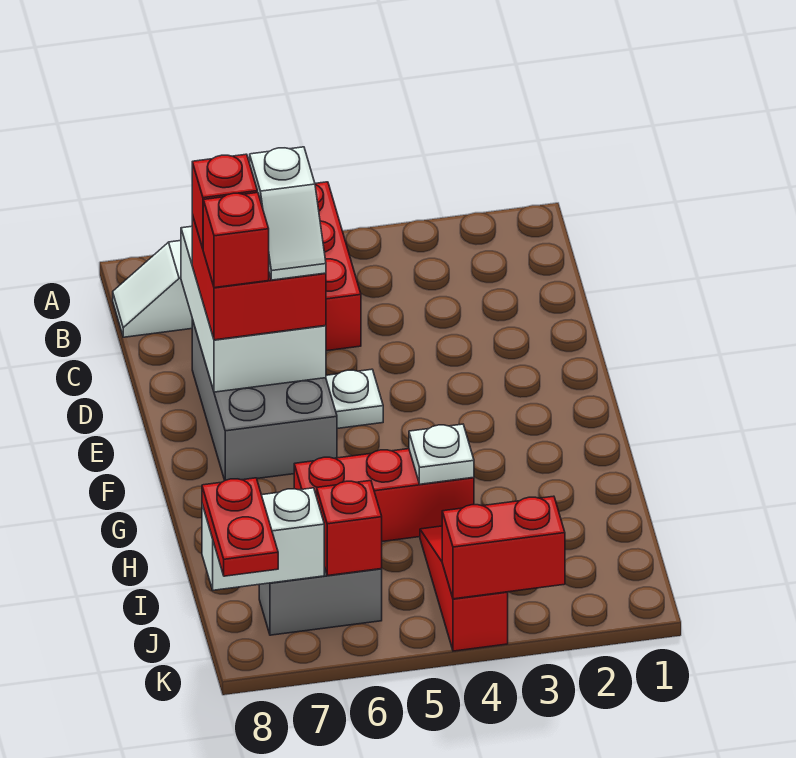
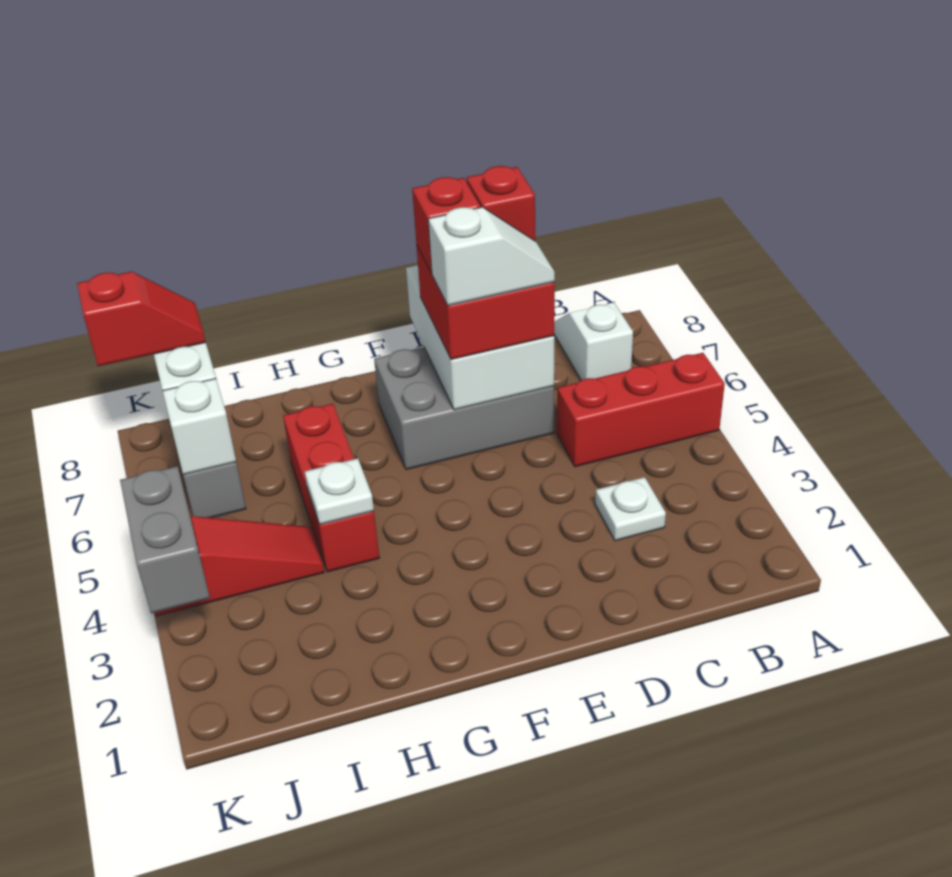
white 2x3 brick [181,226,326,392] -> white 2x3 brick turned to [406,265,554,410]
white 1x2 slope [250,147,326,280] -> white 1x2 slope turned to [428,207,555,306]
white 1x1 plate [326,369,383,429] -> white 1x1 plate moved to [595,477,666,541]
red 1x1 brick [317,481,382,576] -> white 1x1 brick [163,379,236,475]
red 1x2 plate [202,478,278,576] -> red 1x2 slope [77,272,206,366]
red 1x2 brick [442,496,565,599] -> grey 1x2 brick [120,466,210,613]

